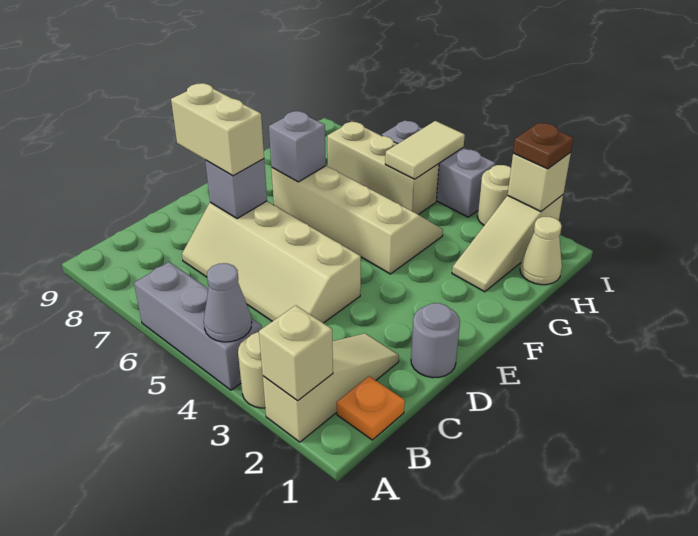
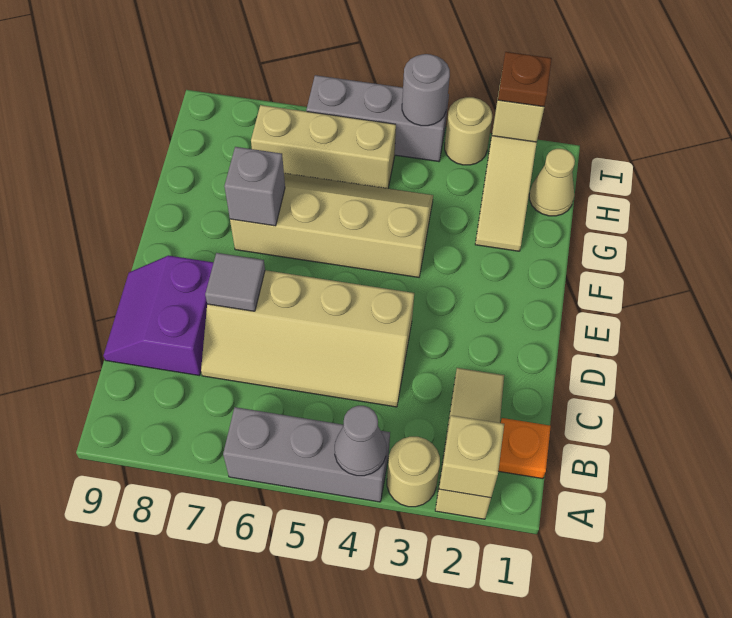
none -> purple 2x2 slope [104,255,214,376]
grey 1x1 round brick [411,303,460,378] -> grey 1x1 round brick moved to [402,54,450,126]
grey 1x1 brick [205,159,267,219] -> grey 1x1 tile [205,253,265,311]
tan 1x2 brick [171,83,264,176] -> none
tan 1x2 tile [385,121,465,179] -> none

